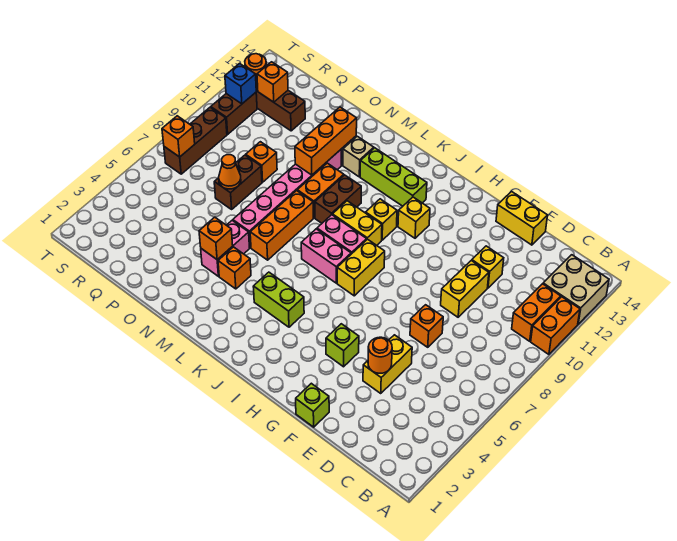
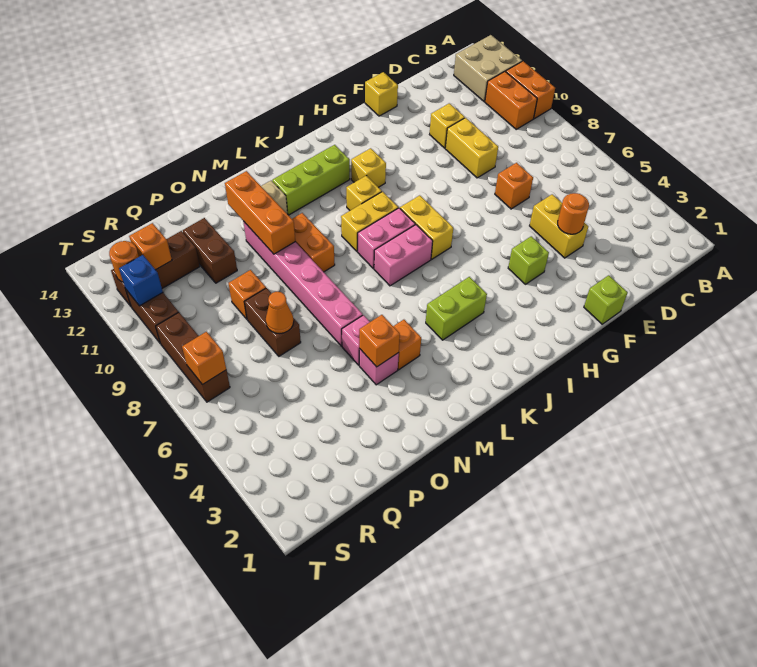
yellow 1x2 brick [496,192,548,245] -> yellow 1x1 brick [365,72,398,116]
brown 1x2 brick [315,175,361,223] -> brown 1x2 brick moved to [183,218,237,283]
orange 1x3 brick [250,191,313,260] -> none

